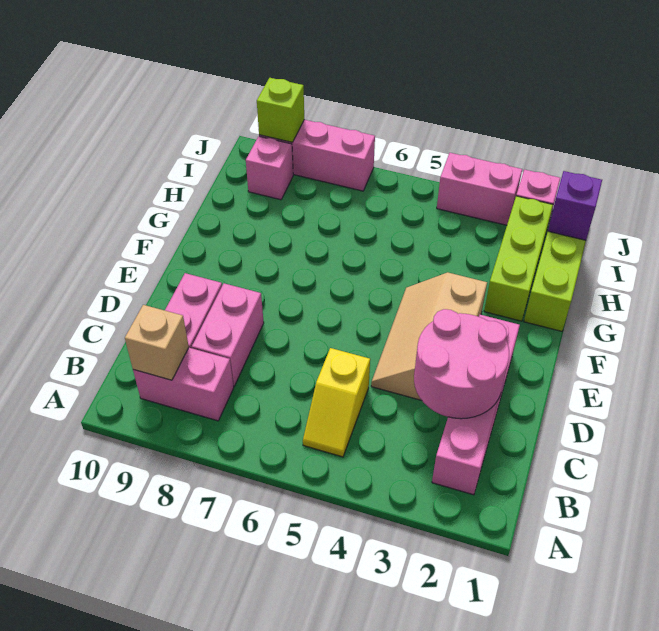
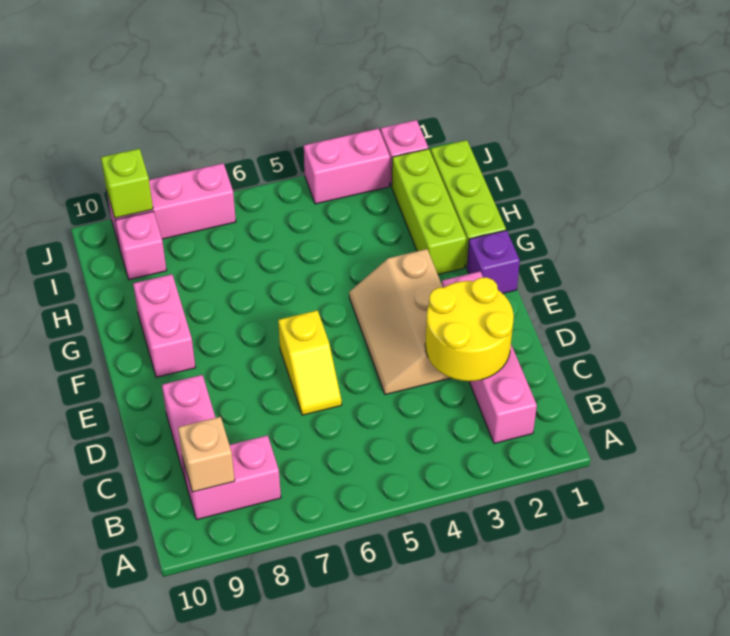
yellow 1x2 slope [303,348,370,457] -> yellow 1x2 slope moved to [278,310,342,415]
pink 2x2 round brick [414,309,509,419] -> yellow 2x2 round brick [425,277,514,381]
pink 1x2 brick [192,283,264,386] -> pink 1x2 brick moved to [133,274,196,377]
purple 1x1 brick [548,171,602,240] -> purple 1x1 brick moved to [467,230,520,294]

